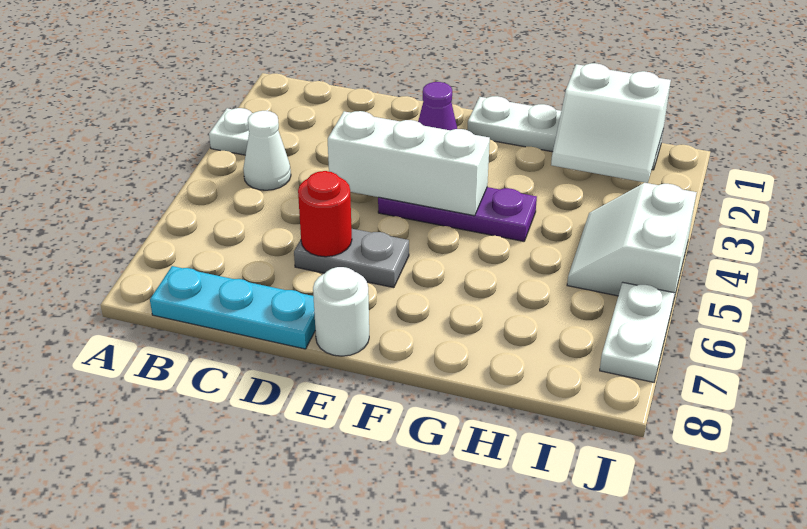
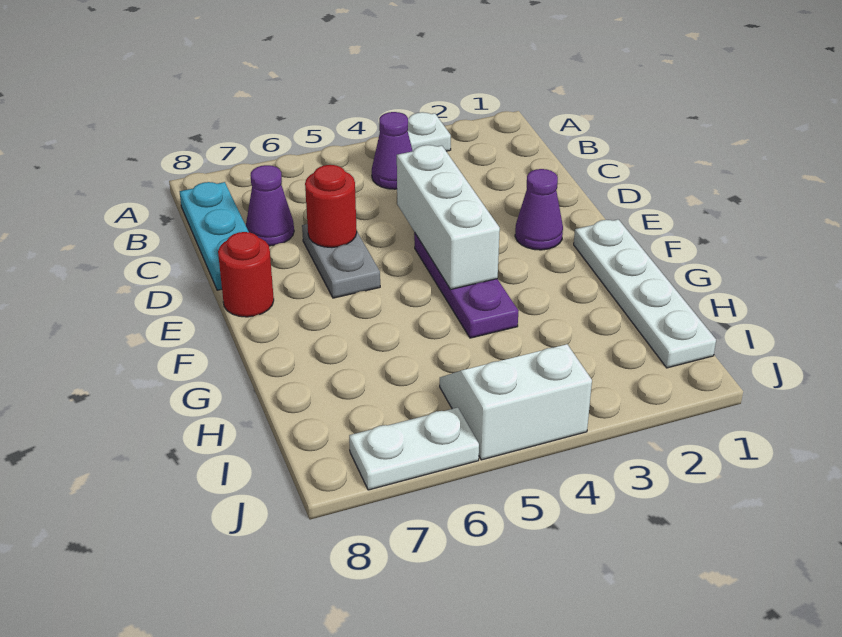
white 1x1 cone [243,111,291,190] -> purple 1x1 cone [372,112,412,189]
none -> purple 1x1 cone [246,165,294,246]
white 1x1 round brick [313,267,369,356] -> red 1x1 round brick [218,232,274,317]
white 2x2 slope [551,63,671,183] -> none

